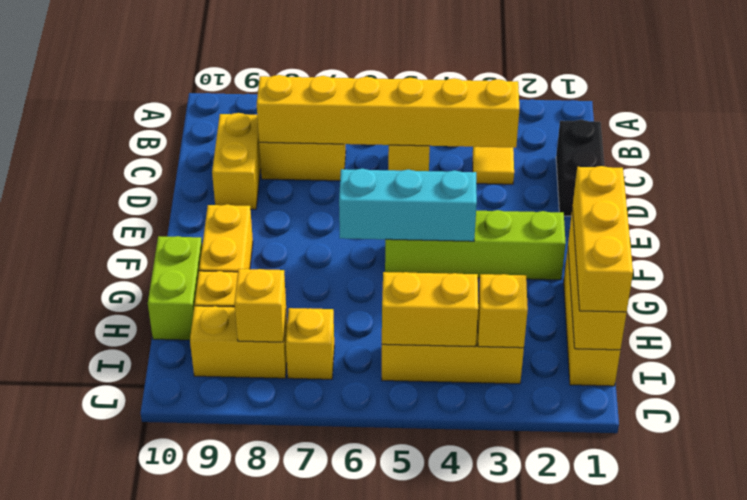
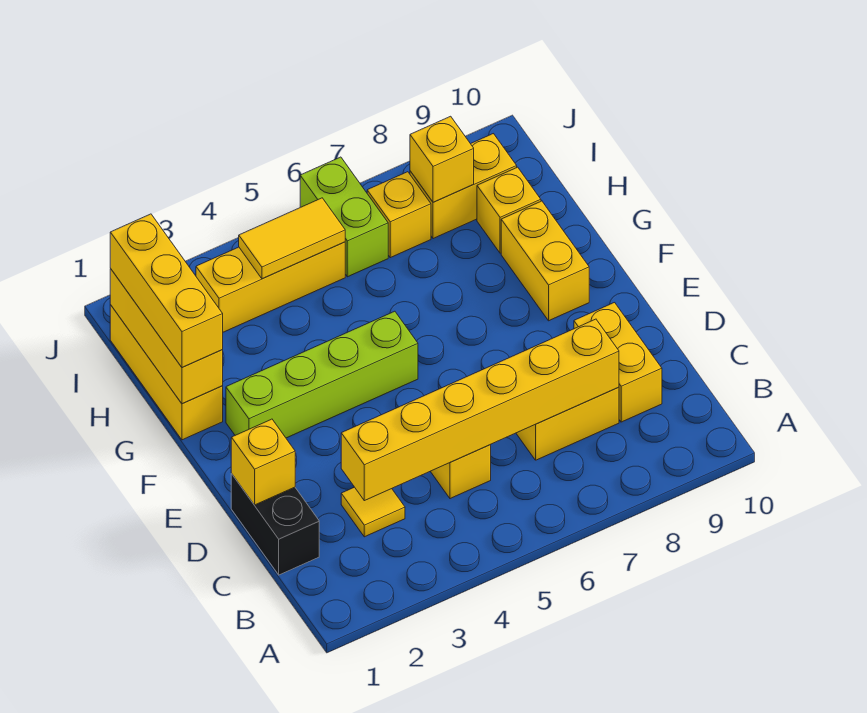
cyan 1x3 brick [339,169,477,241] -> none
lime 1x2 brick [148,236,202,340] -> lime 1x2 brick moved to [300,157,388,277]
yellow 1x1 brick [478,274,528,348] -> yellow 1x1 brick moved to [231,419,295,505]
yellow 1x2 brick [382,272,478,347] -> yellow 1x2 tile [239,198,345,279]

